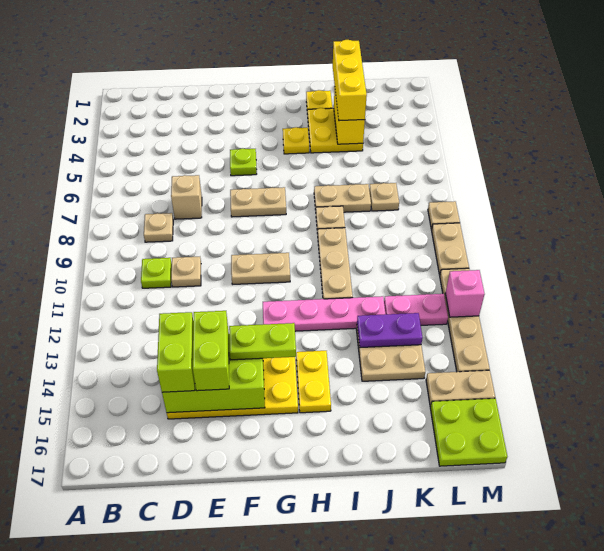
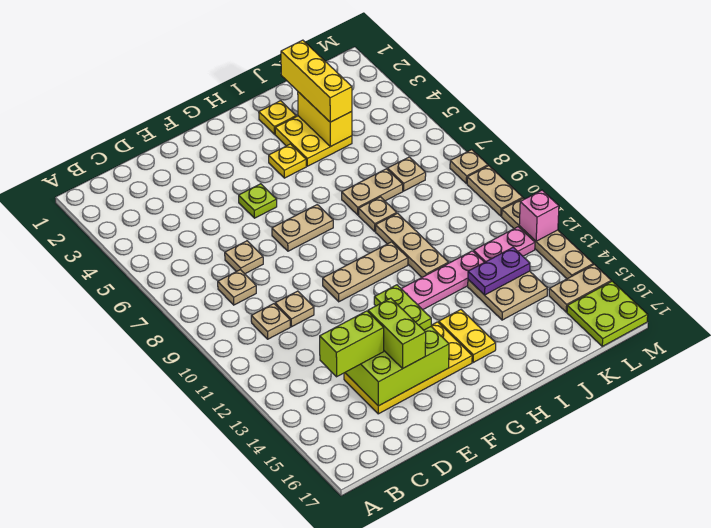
lime 1x1 plate [141,258,172,288] -> tan 1x1 plate [251,304,290,339]
tan 1x1 brick [171,175,202,219] -> tan 1x1 plate [225,241,263,274]
lime 1x2 brick [157,312,195,392] -> lime 1x2 brick turned to [320,311,384,377]
tan 1x2 plate [231,253,290,284] -> tan 1x3 plate [323,242,408,302]
lime 1x2 plate [229,323,296,360] -> lime 1x2 plate turned to [374,285,431,330]

